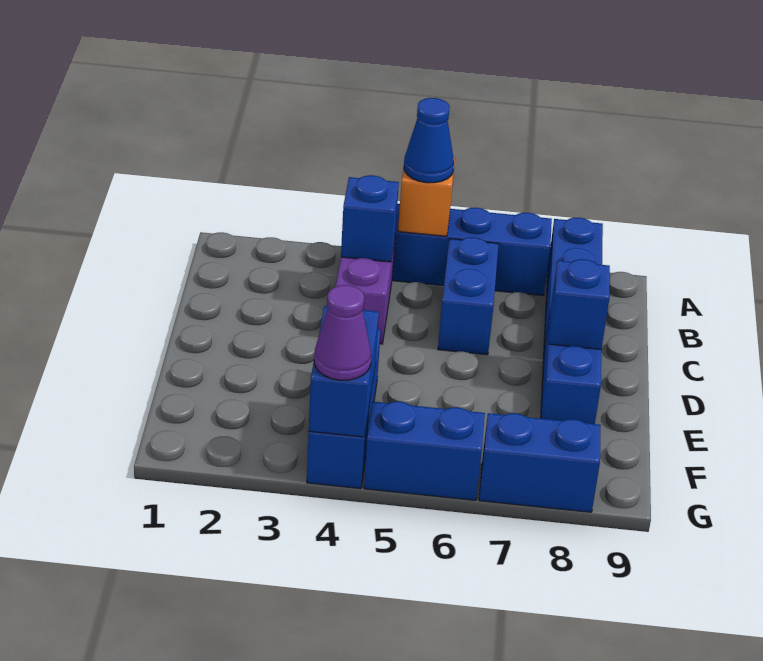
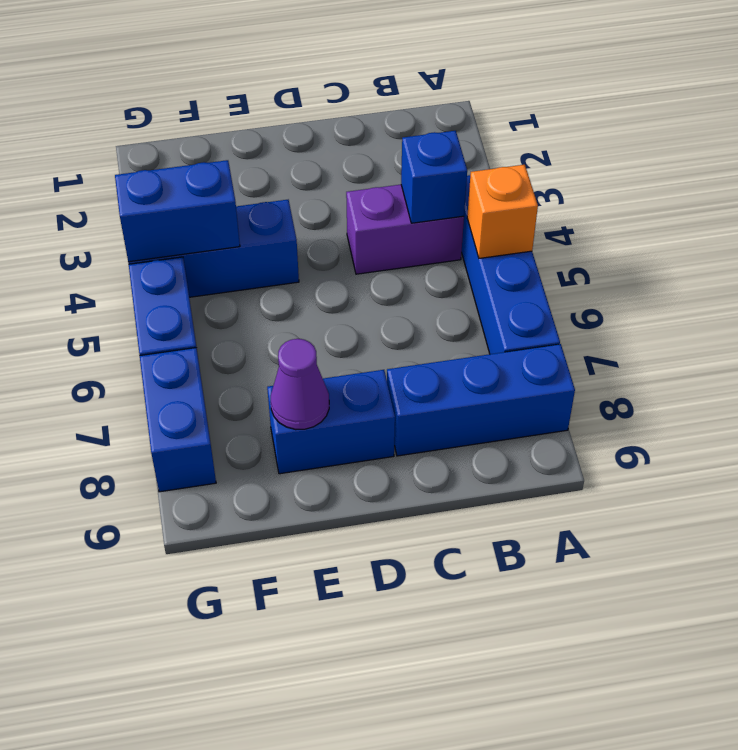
blue 1x1 cone [404,98,454,183] -> none
blue 1x2 brick [438,237,498,355] -> none
blue 1x1 brick [549,259,610,349] -> none
purple 1x1 cone [314,285,371,380] -> purple 1x1 cone moved to [271,339,329,430]

